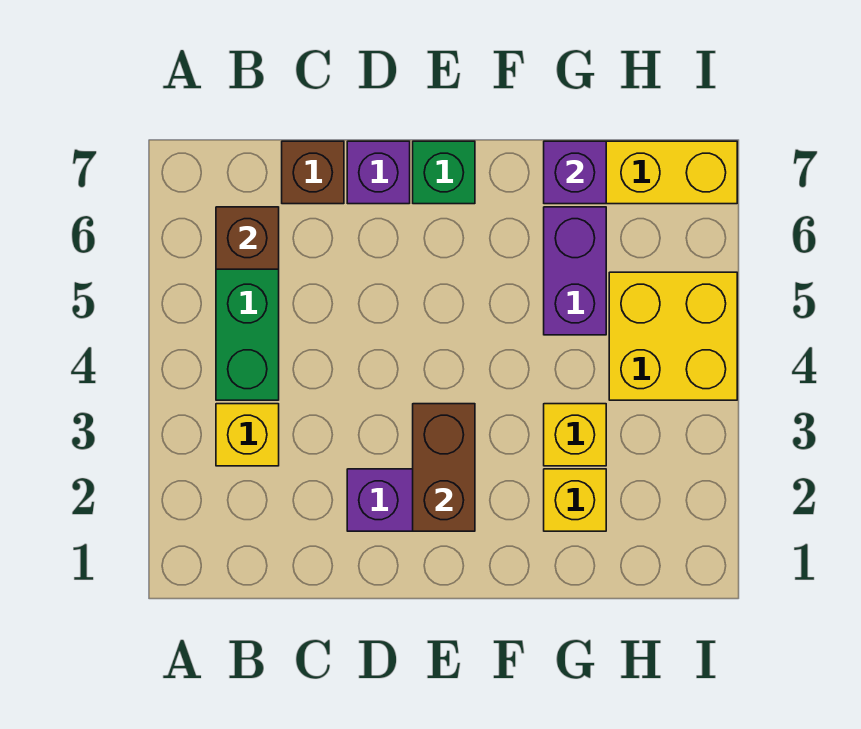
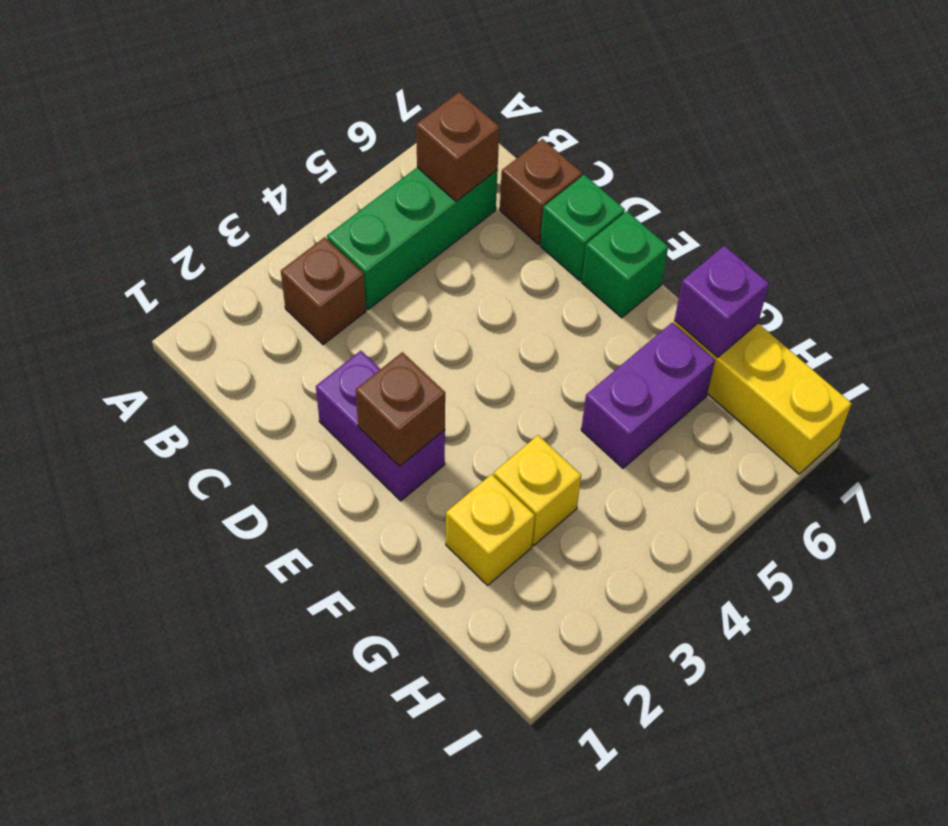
yellow 1x1 brick [216,404,279,466] -> brown 1x1 brick [281,237,366,345]
purple 1x1 brick [347,141,410,204] -> green 1x1 brick [540,175,625,281]
brown 1x2 brick [413,404,475,531] -> brown 1x1 brick [356,352,445,467]
yellow 2x2 brick [609,272,737,400] -> none

